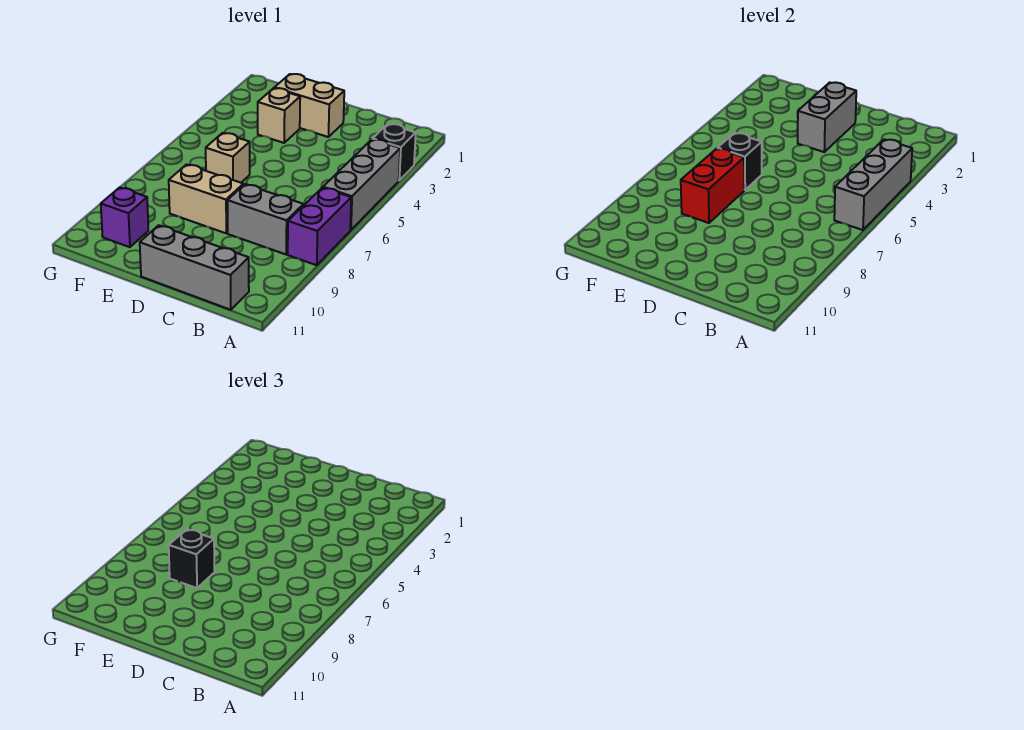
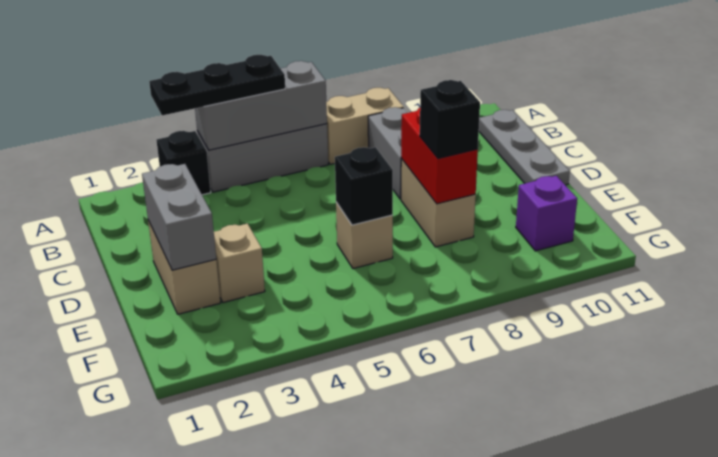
none -> black 1x3 plate [149,55,285,116]
purple 1x2 brick [288,188,351,265] -> tan 1x2 brick [326,88,404,165]
grey 1x3 brick [140,225,249,310] -> grey 1x3 plate [479,110,570,185]
grey 1x2 brick [798,82,856,152] -> grey 1x2 brick turned to [142,164,216,270]
red 1x2 brick [681,148,744,223] -> red 1x2 brick turned to [401,108,478,204]

